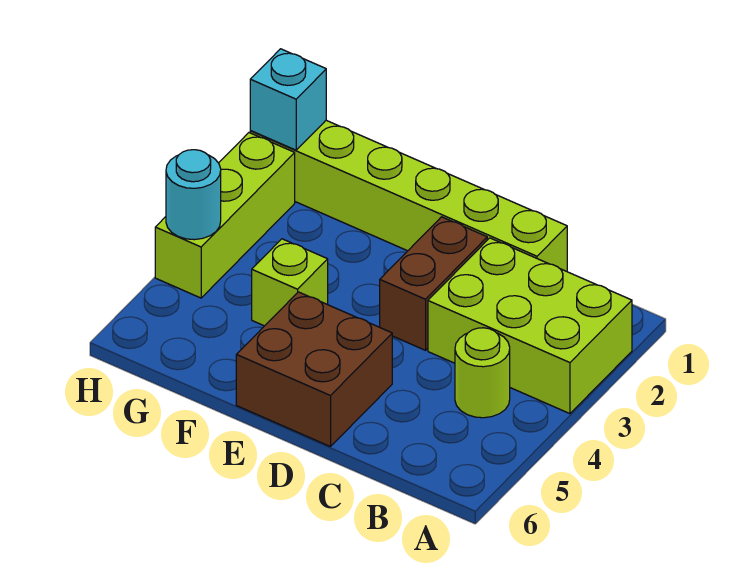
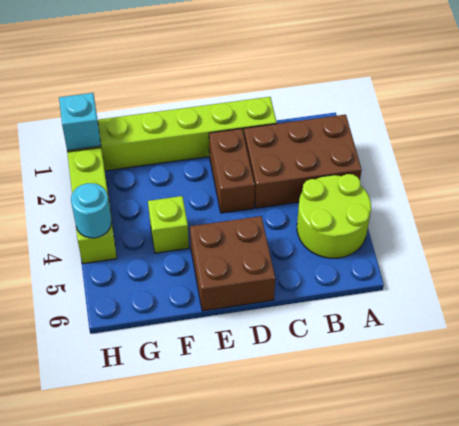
lime 2x3 brick [428,238,632,414] -> brown 2x3 brick [244,115,362,208]
lime 1x1 round brick [455,328,510,418] -> lime 2x2 round brick [297,174,371,258]

